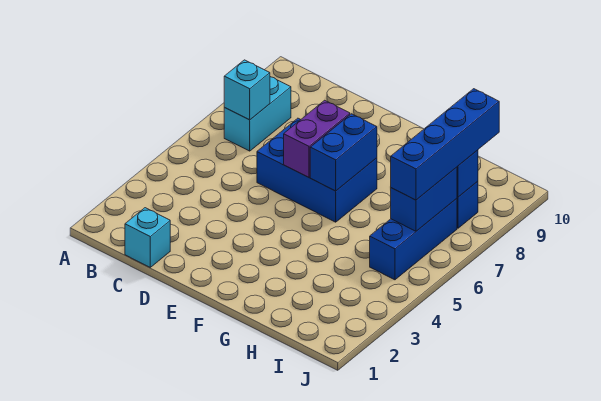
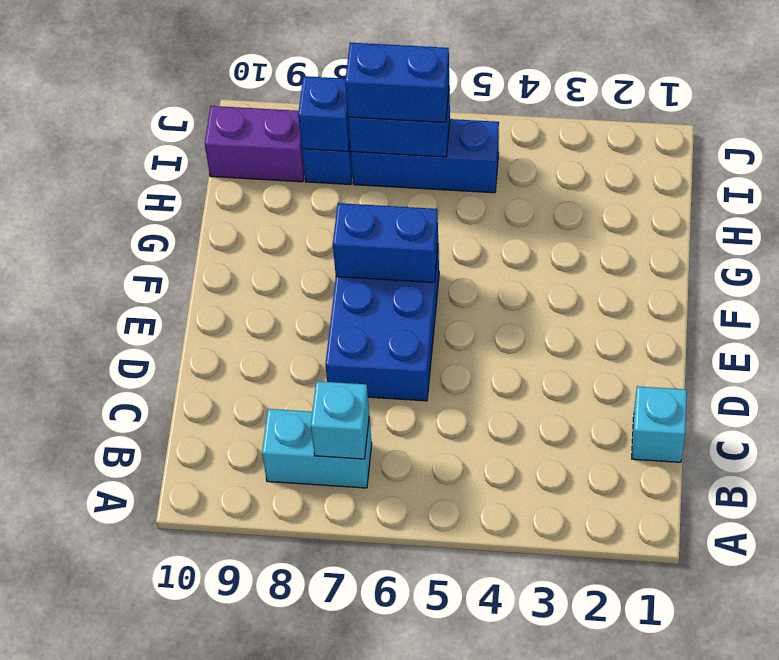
purple 1x2 brick [284,100,350,177] -> purple 1x2 brick moved to [205,106,304,182]
blue 1x4 brick [391,89,499,200] -> blue 1x2 brick [345,43,449,123]

